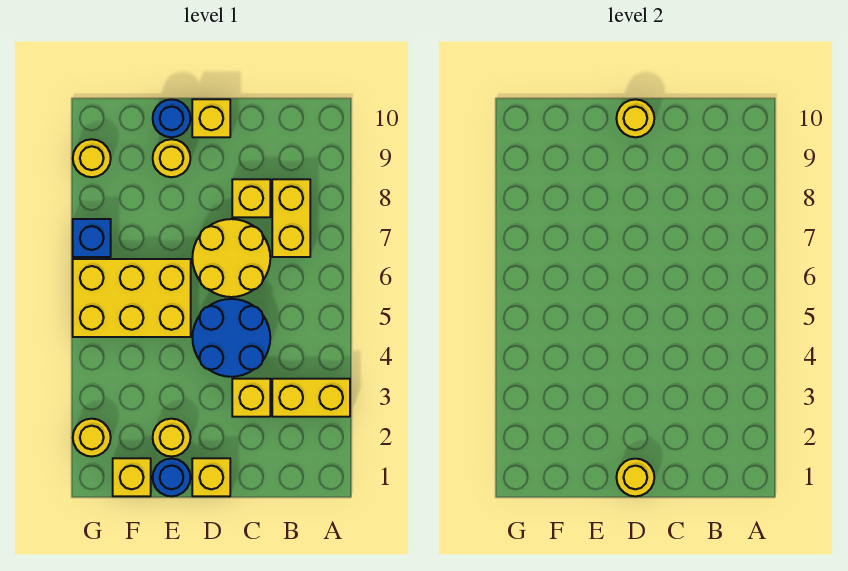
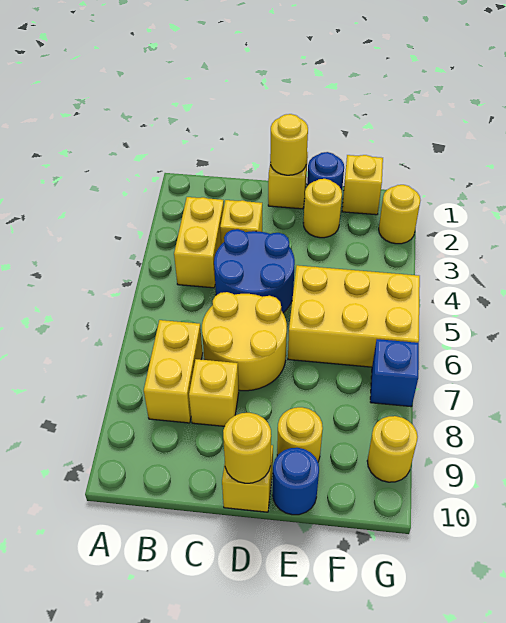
yellow 1x2 brick [272,379,350,417] -> yellow 1x2 brick turned to [174,197,224,288]

